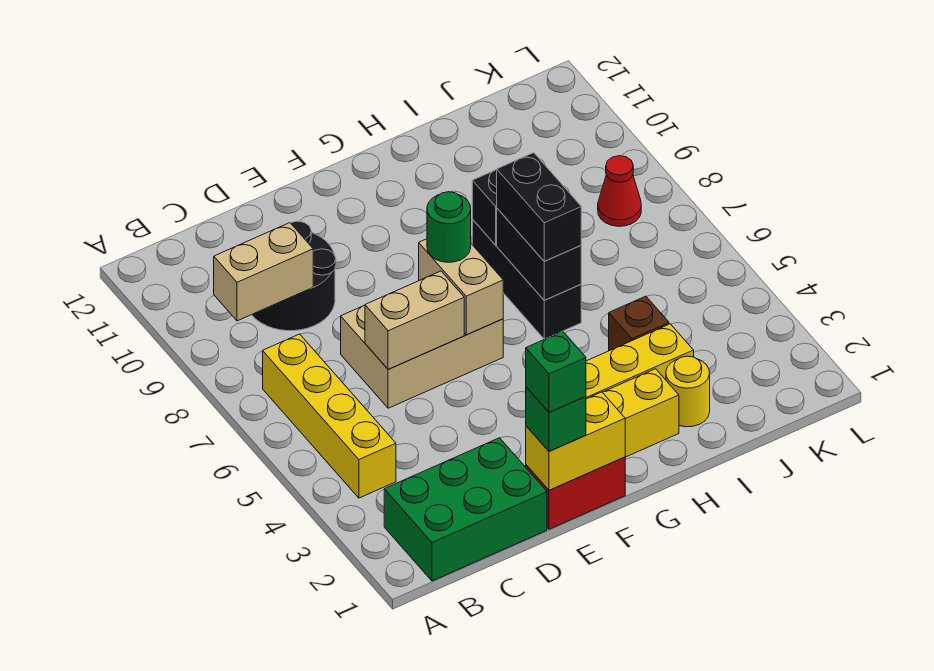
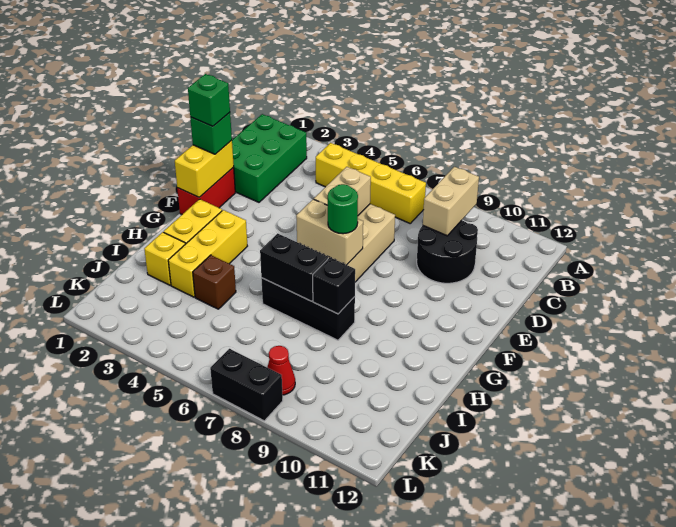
black 1x2 brick [497,153,581,261] -> black 1x2 brick moved to [210,349,283,421]
yellow 1x1 round brick [666,356,710,427] -> yellow 1x1 brick [144,232,185,285]

